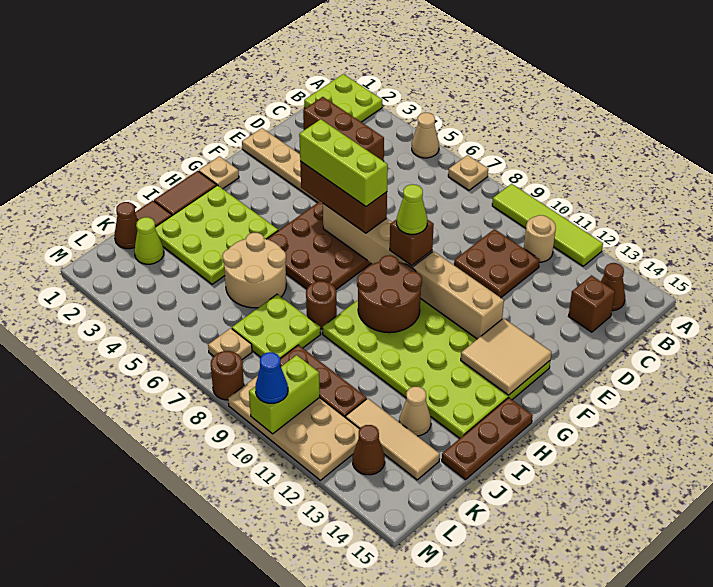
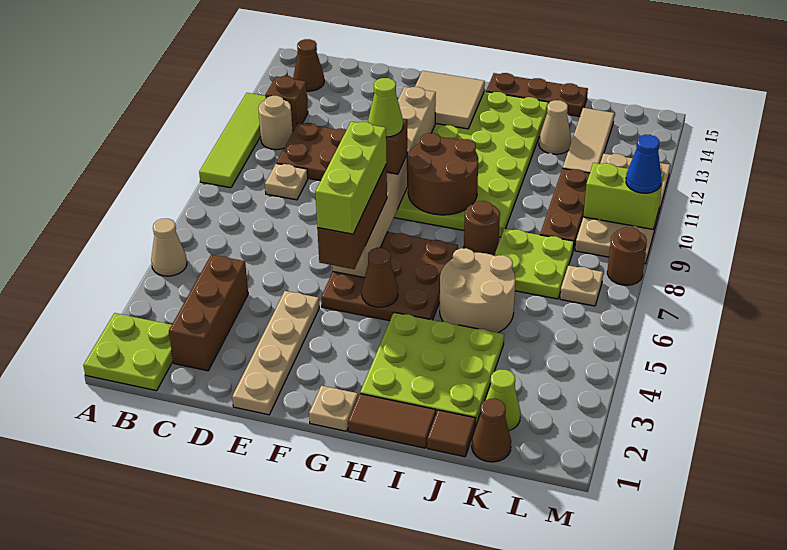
tan 1x1 plate [448,155,488,190] -> tan 1x1 plate moved to [265,163,308,200]
brown 1x1 brick [569,275,615,332] -> brown 1x1 brick moved to [265,76,308,131]
brown 1x1 cone [353,425,385,475] -> brown 1x1 cone moved to [362,248,398,307]

